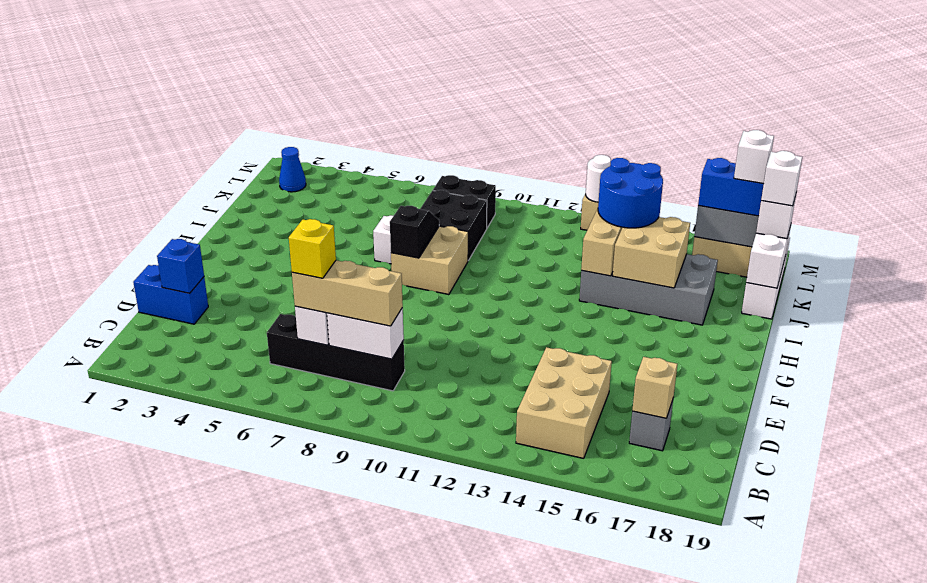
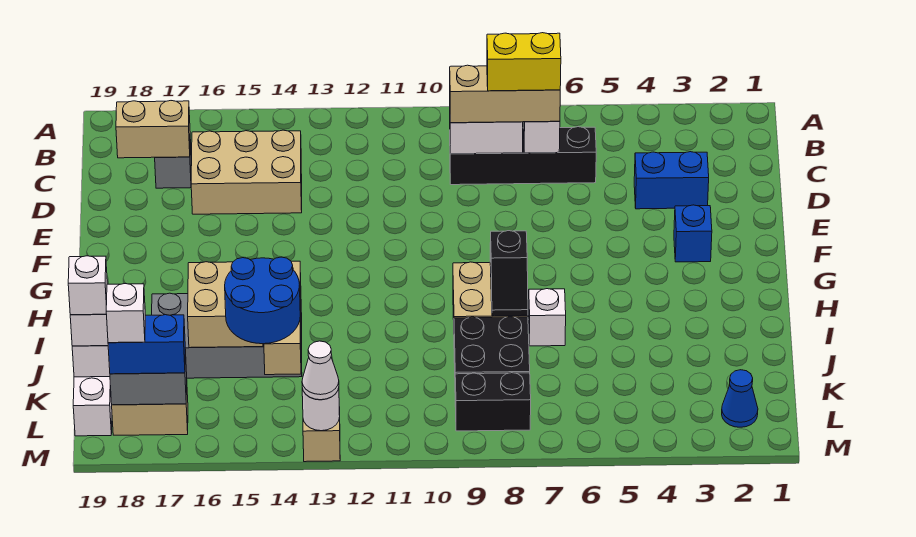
tan 2x3 brick [516,347,612,458] -> tan 2x3 brick turned to [191,130,302,214]
yellow 1x1 brick [289,219,336,278] -> yellow 1x2 brick [487,33,561,91]
tan 1x1 brick [632,357,677,418] -> tan 1x2 brick [116,101,190,158]
blue 1x2 brick [133,265,208,324] -> blue 1x2 brick moved to [634,152,709,209]
blue 1x1 brick [157,239,204,293] -> blue 1x1 brick moved to [674,205,712,262]
none -> white 1x1 cone [302,341,339,400]

